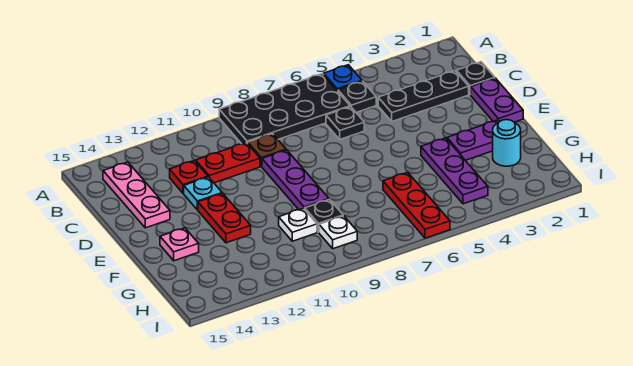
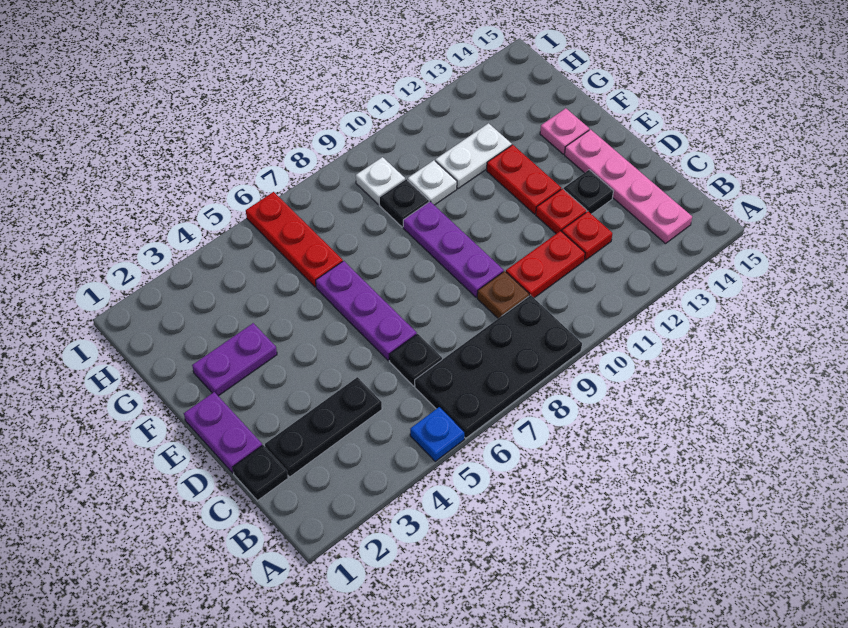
black 1x1 plate [338,81,376,113] -> black 1x1 plate moved to [564,170,613,214]
pink 1x3 plate [103,162,170,228] -> pink 1x4 plate [565,129,692,244]
cyan 1x1 plate [184,177,222,210] -> red 1x1 plate [536,189,587,234]
purple 1x3 plate [421,138,488,204] -> purple 1x3 plate moved to [316,261,417,361]
cyan 1x1 round brick [493,120,521,166] -> none
none -> white 1x2 plate [435,123,512,189]

